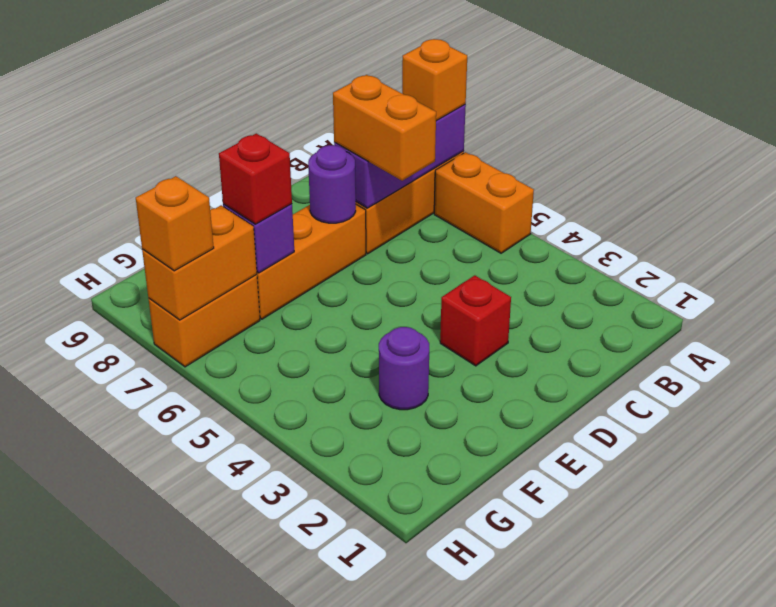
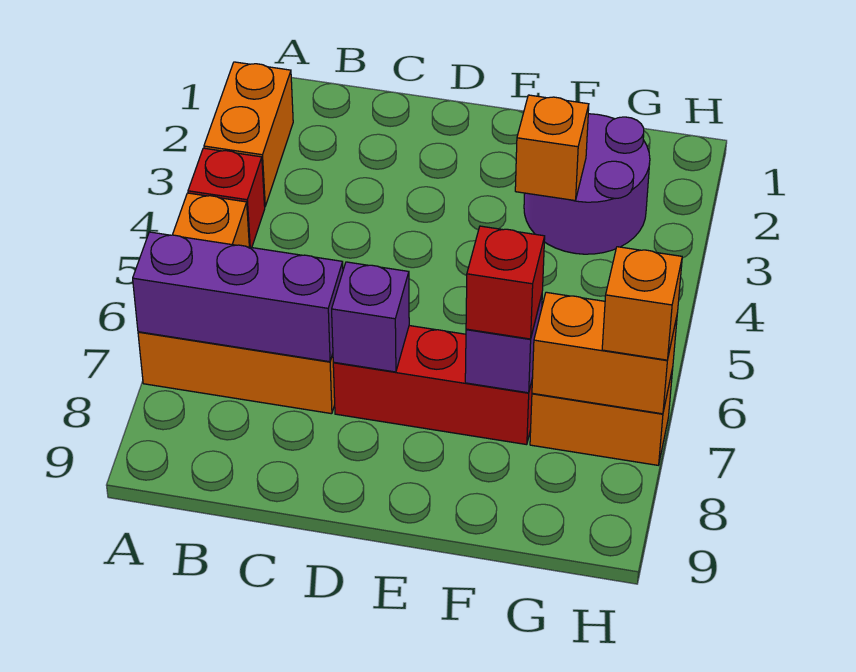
orange 1x1 brick [402,39,467,121] -> orange 1x1 brick moved to [515,95,589,200]
orange 1x2 brick [333,75,436,181] -> orange 1x2 brick moved to [204,62,293,206]
red 1x1 brick [440,275,511,366] -> red 1x1 brick moved to [188,148,265,248]
orange 1x3 brick [257,204,366,319] -> red 1x3 brick [333,326,532,445]
purple 1x1 round brick [308,145,356,223] -> purple 1x1 brick [332,262,409,372]
purple 1x1 round brick [379,327,429,410] -> purple 2x2 round brick [524,114,650,254]

